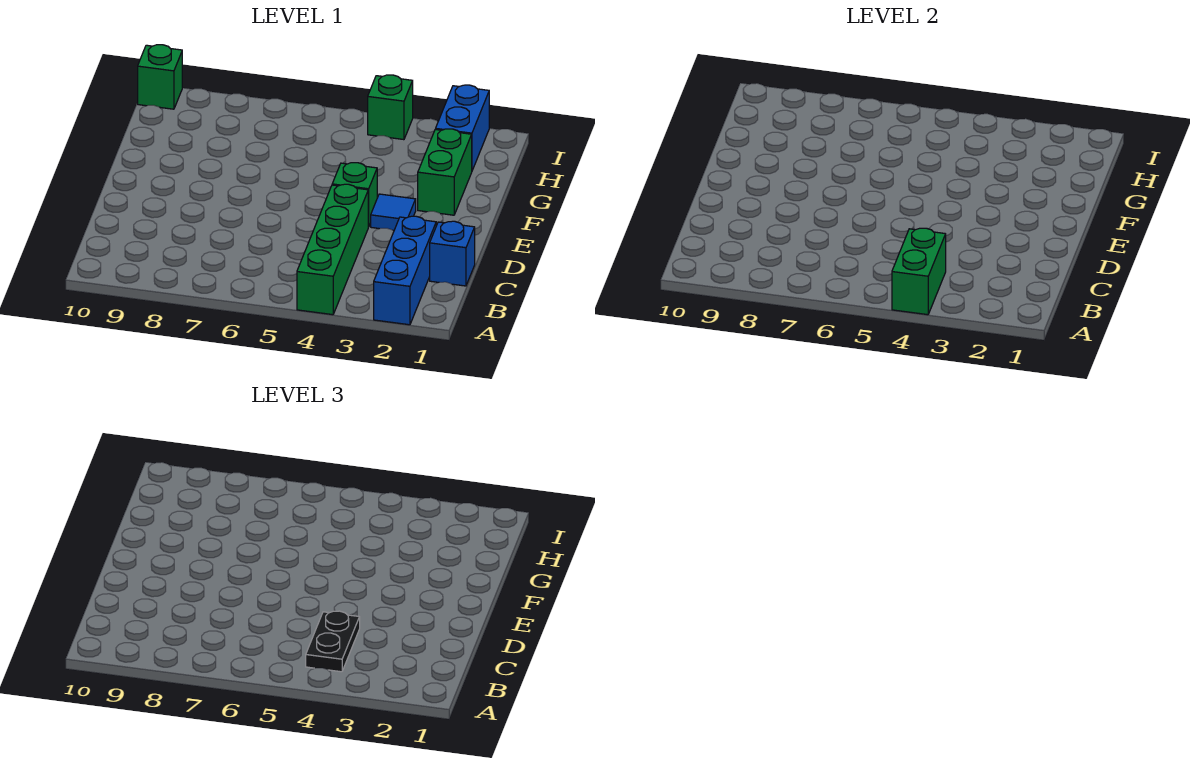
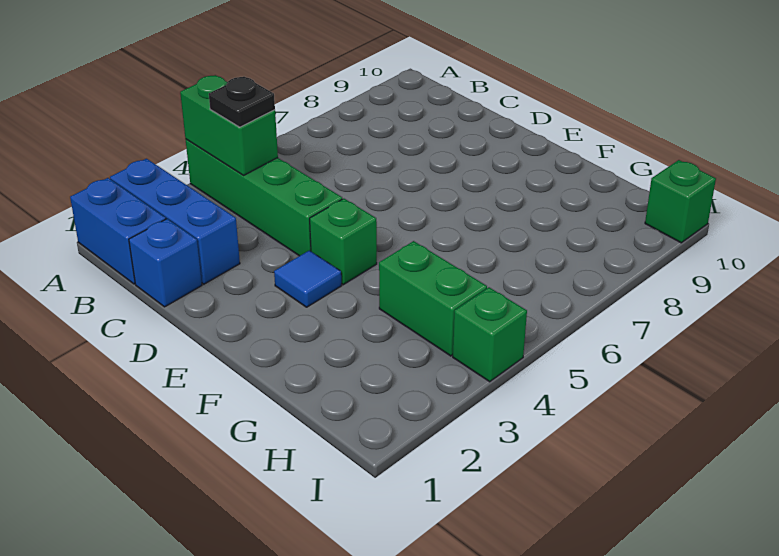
black 1x2 plate [306,611,360,672] -> black 1x1 plate [209,77,275,127]
green 1x2 brick [418,129,472,215] -> green 1x2 brick moved to [379,241,487,356]
blue 1x2 brick [436,85,489,170] -> blue 1x2 brick moved to [70,178,166,284]

